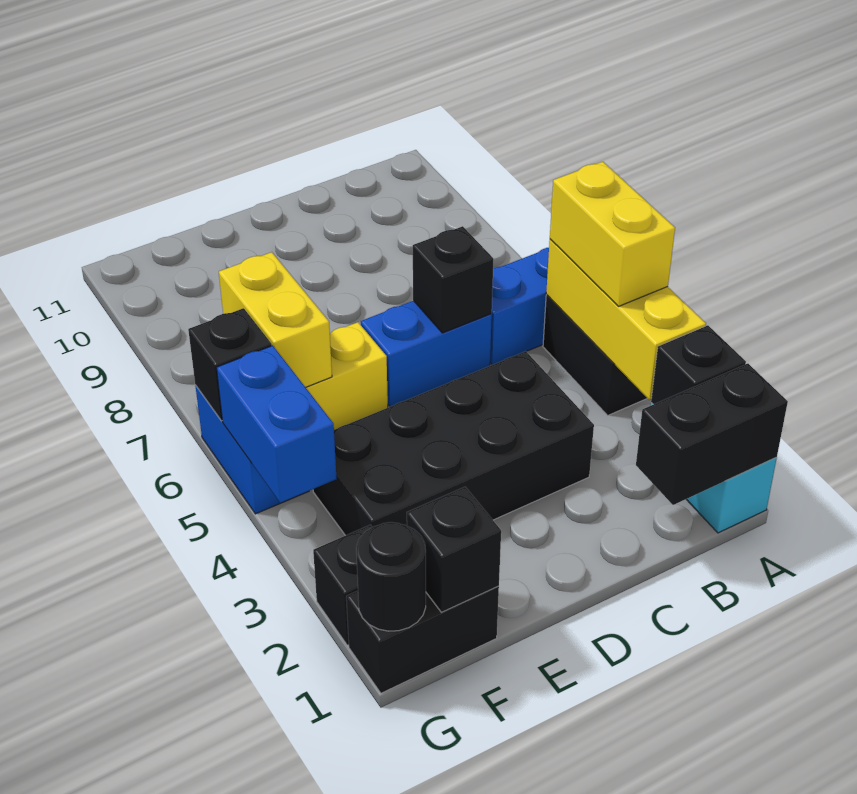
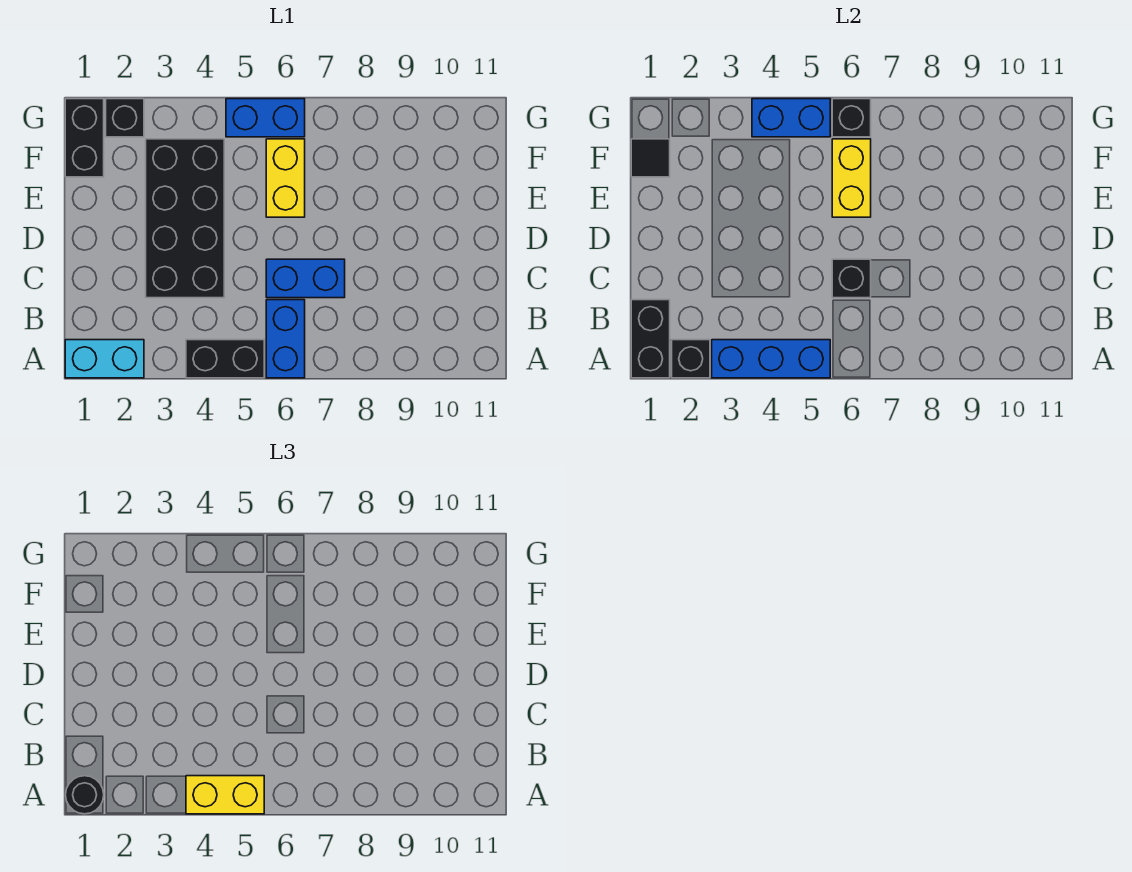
yellow 1x3 brick [546,239,706,400] -> blue 1x3 brick [712,340,830,378]
blue 1x2 brick [361,301,492,407] -> blue 1x2 brick turned to [266,259,345,298]
black 1x1 brick [407,487,501,612] -> black 1x1 tile [631,139,670,177]
yellow 1x2 brick [219,252,332,387] -> yellow 1x2 brick turned to [832,139,871,217]
black 1x1 round brick [356,522,426,631] -> black 1x1 round brick moved to [66,776,104,814]

